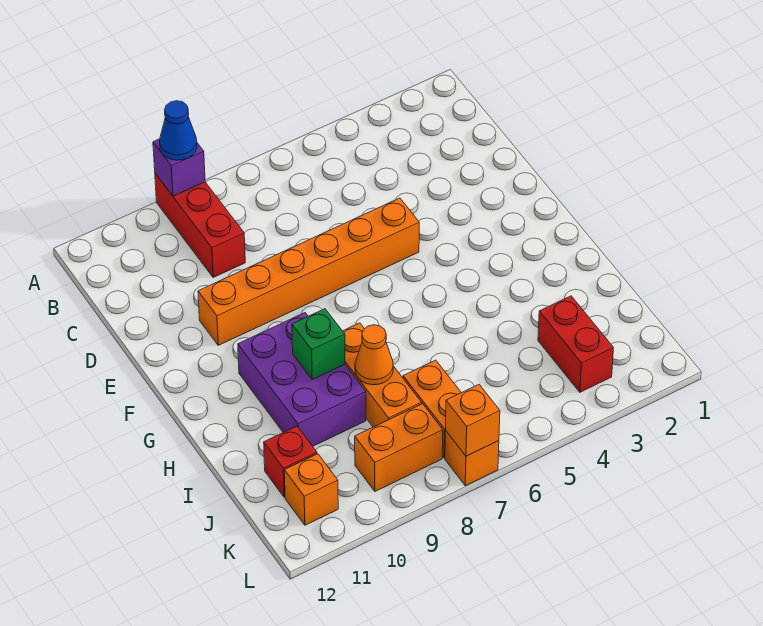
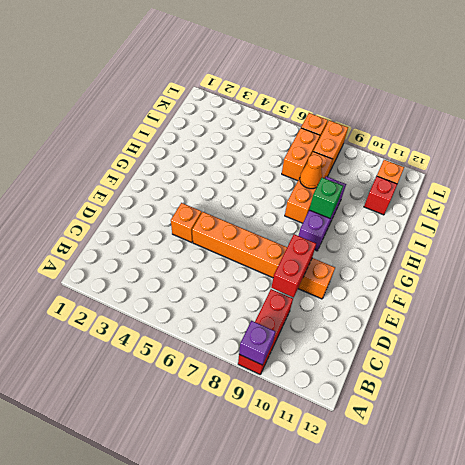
blue 1x1 cone [160,101,197,160] -> none
purple 2x3 brick [238,313,366,446] -> purple 1x3 brick [299,176,346,251]
red 1x2 brick [538,296,613,392] -> red 1x2 brick moved to [271,234,316,297]
orange 1x2 brick [355,404,443,491] -> orange 1x2 brick turned to [313,120,348,171]
orange 1x1 brick [446,385,500,456] -> orange 1x1 brick moved to [171,203,202,243]

